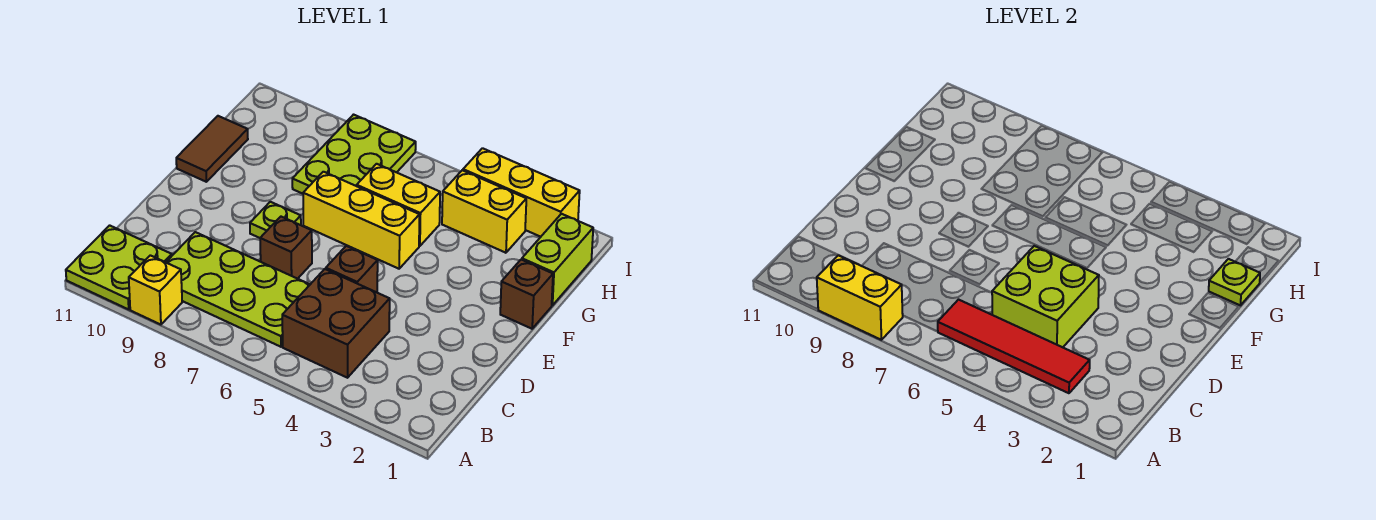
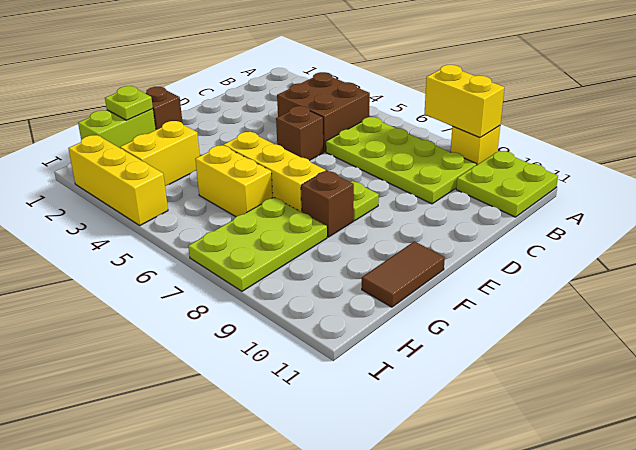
red 1x4 tile [938,300,1090,393] -> none
lime 2x2 brick [992,246,1099,347] -> none
brown 1x1 brick [260,217,312,279] -> brown 1x1 brick moved to [301,170,354,237]
yellow 1x2 brick [442,170,526,253] -> yellow 1x2 brick turned to [120,121,200,186]

